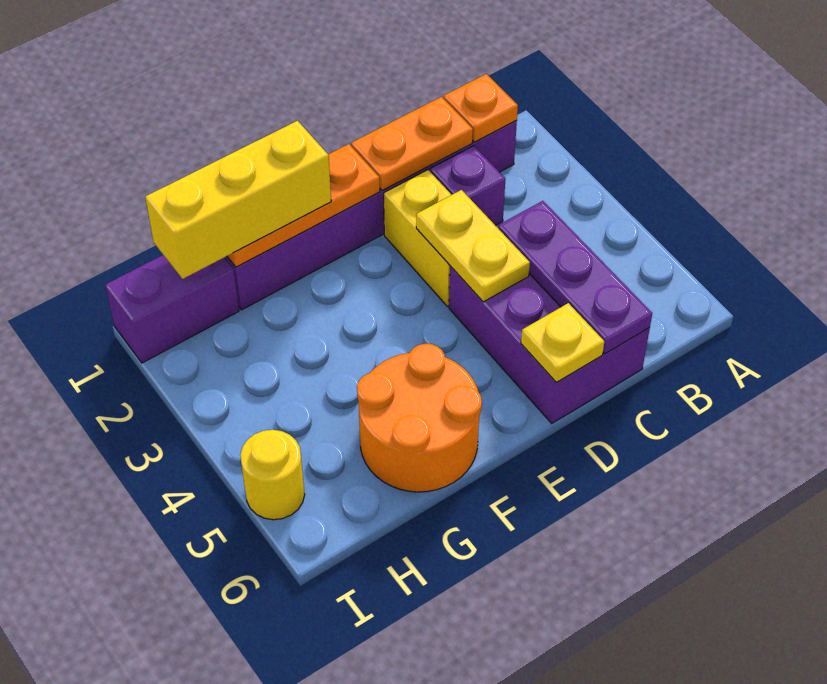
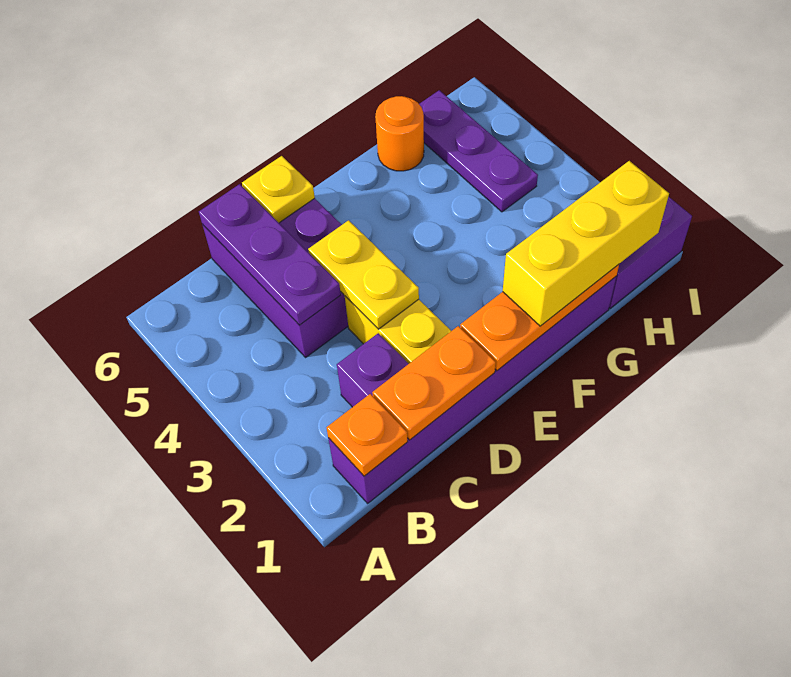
orange 2x2 round brick [357,344,482,492] -> orange 1x1 round brick [375,96,424,171]
none -> purple 1x3 plate [419,90,538,212]
yellow 1x1 round brick [240,430,305,520] -> none

